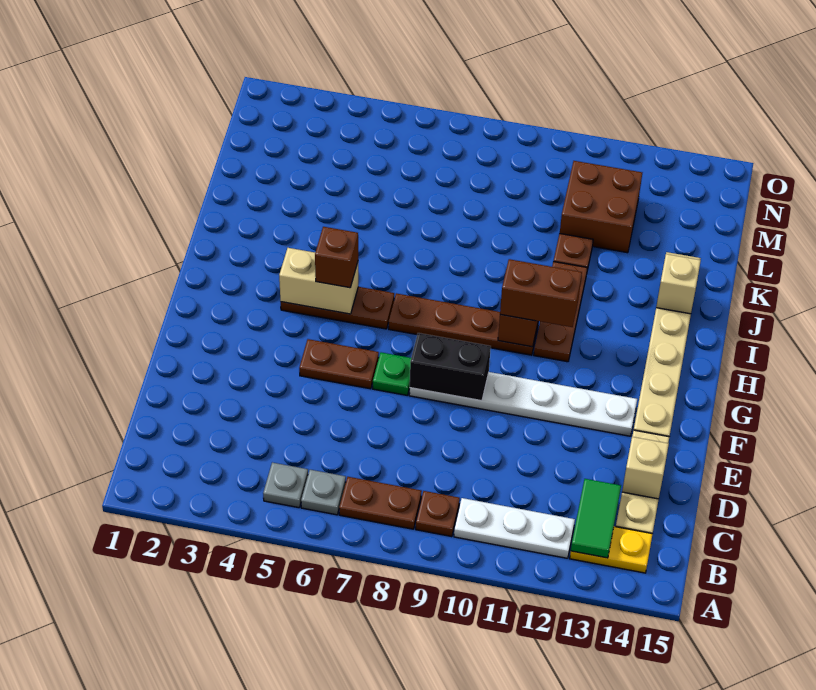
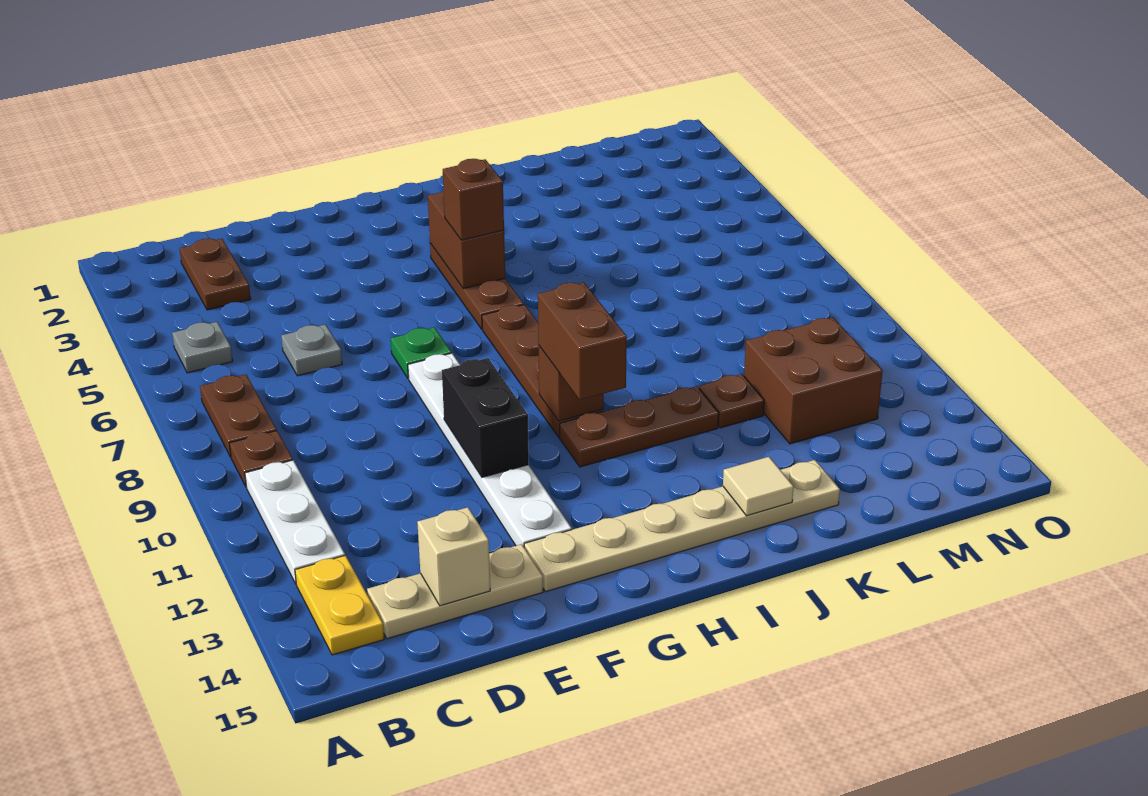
grey 1x1 plate [301,470,346,515] -> grey 1x1 plate moved to [281,324,342,376]
green 1x2 tile [571,479,621,558] -> none
brown 1x2 plate [299,339,379,389] -> brown 1x2 plate moved to [180,238,251,310]
black 1x2 brick [410,333,491,401] -> black 1x2 brick moved to [442,358,529,477]
tan 1x2 brick [279,248,358,314] -> brown 1x2 brick [428,191,505,289]
tan 1x1 brick [656,254,701,314] -> tan 1x1 tile [723,457,794,516]

